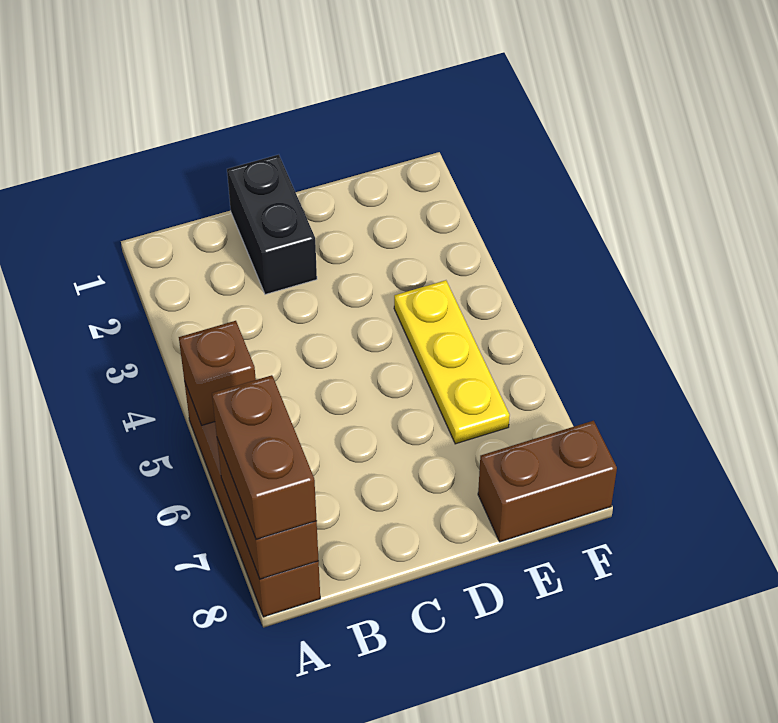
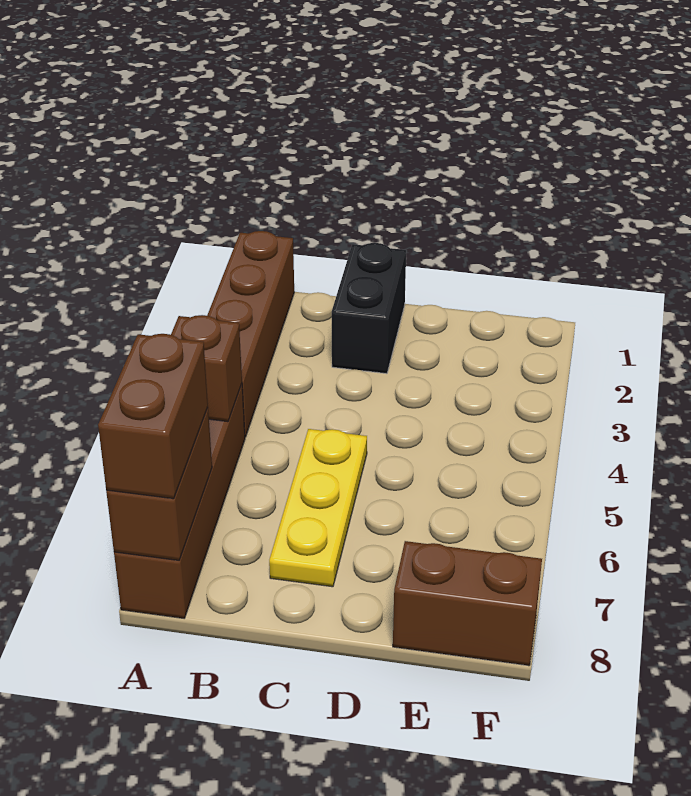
none -> brown 1x4 brick [207,231,294,437]
yellow 1x3 plate [394,280,510,444] -> yellow 1x3 plate moved to [269,429,367,587]

